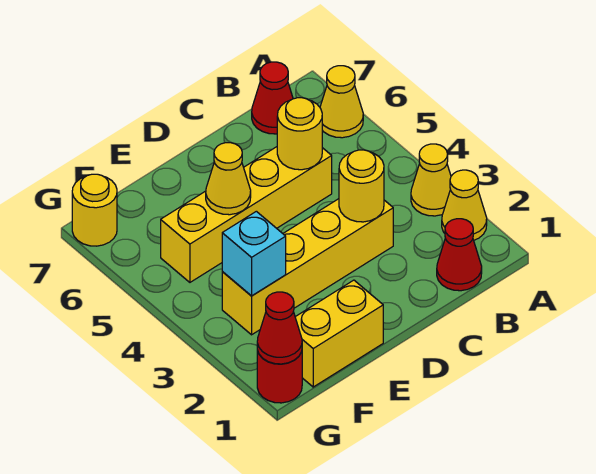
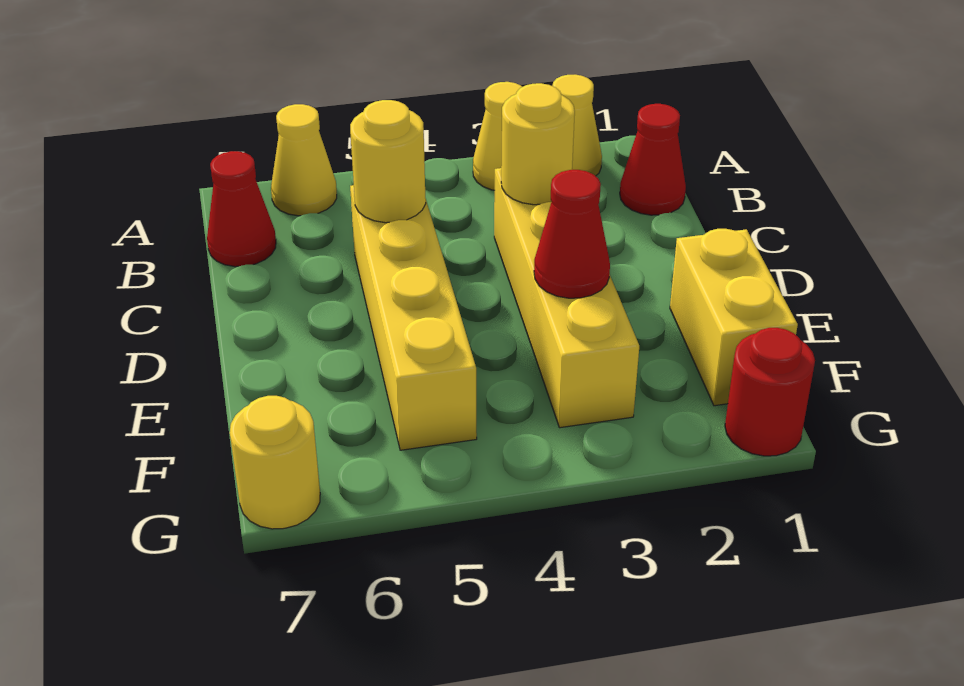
yellow 1x1 cone [206,143,251,215] -> none
cyan 1x1 brick [222,211,286,296] -> none
red 1x1 cone [257,292,302,364] -> red 1x1 cone moved to [534,170,610,298]

